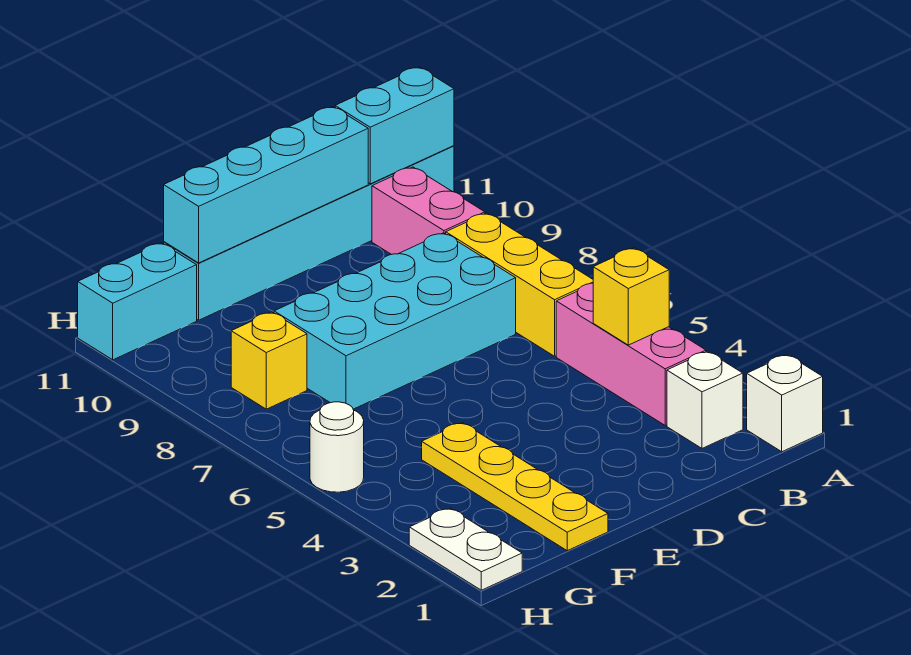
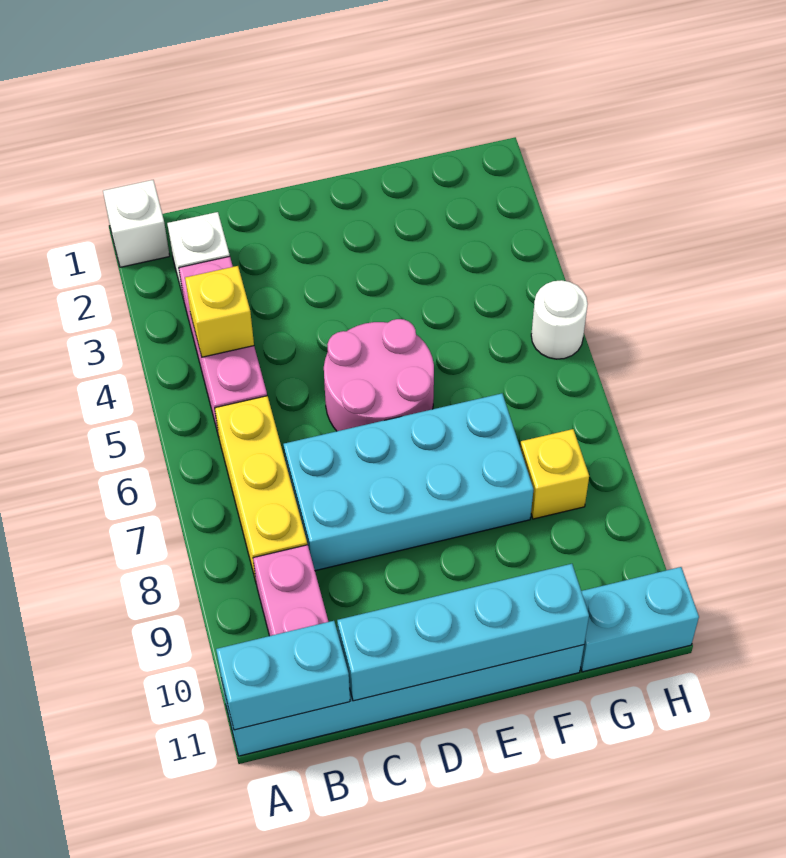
none -> pink 2x2 round brick [324,319,434,431]
yellow 1x4 plate [422,423,608,551] -> none
white 1x2 plate [409,508,522,590] -> none

